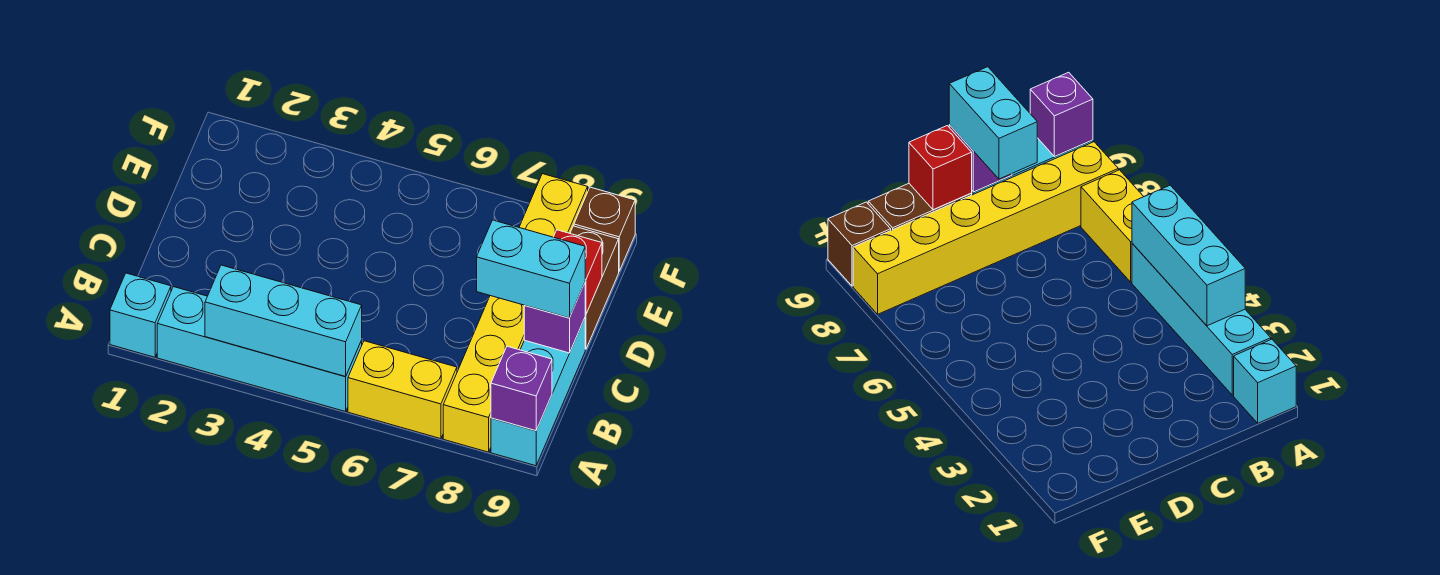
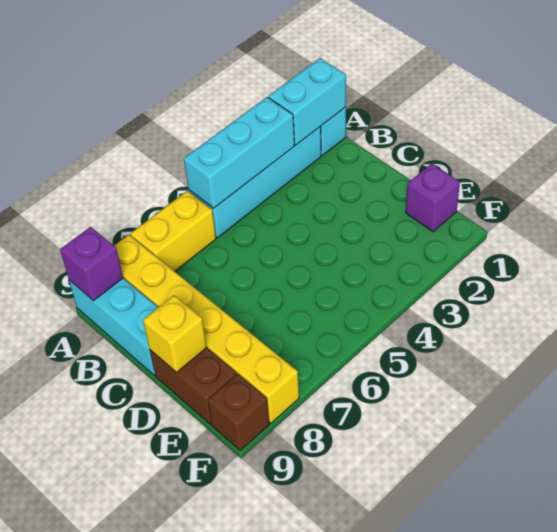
cyan 1x2 brick [477,220,585,318] -> cyan 1x2 brick moved to [268,58,346,145]
purple 1x1 brick [524,283,585,353] -> purple 1x1 brick moved to [406,163,460,232]
red 1x1 brick [554,230,602,314] -> yellow 1x1 brick [143,295,207,372]

